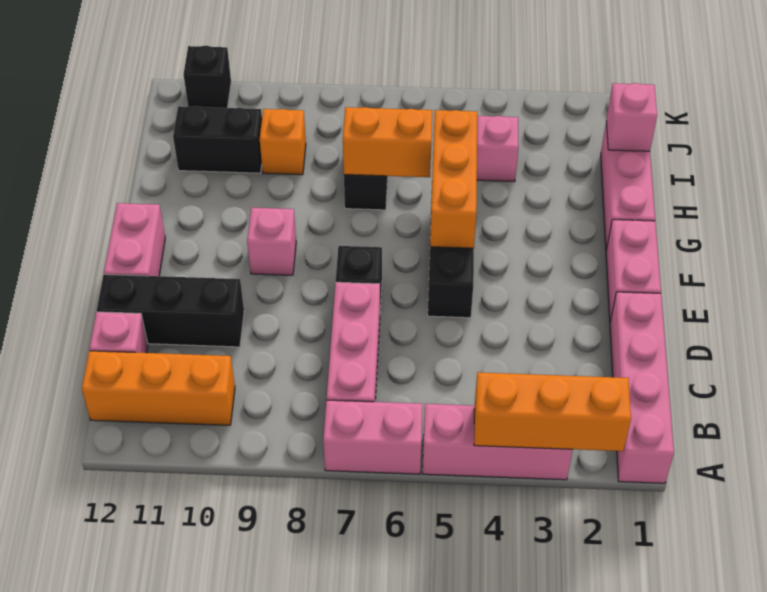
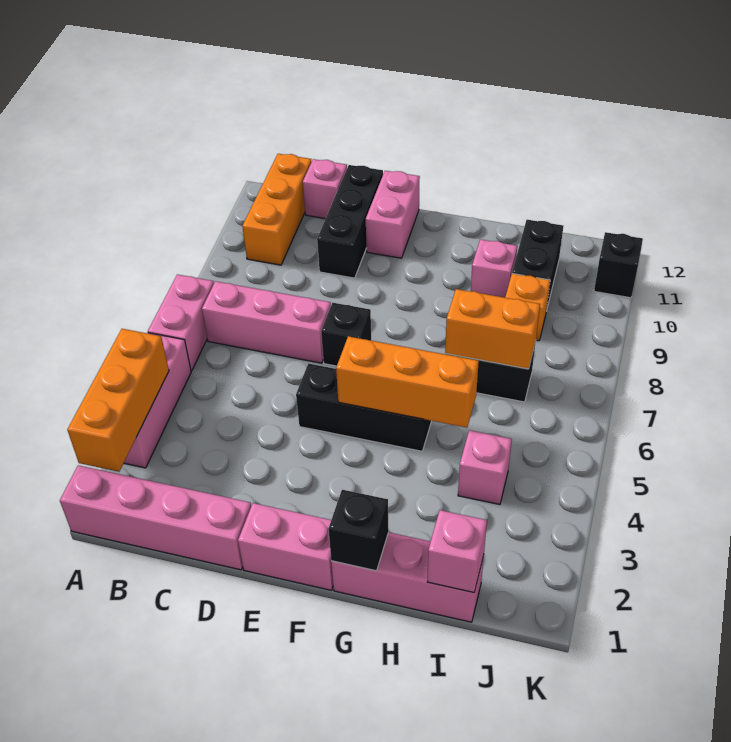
pink 1x2 brick [104,203,165,276] -> pink 1x2 brick turned to [366,171,420,258]
pink 1x1 brick [247,208,296,275] -> pink 1x1 brick moved to [471,239,517,298]
none -> black 1x1 brick [329,490,389,571]
orange 1x2 brick [343,107,433,177] -> orange 1x2 brick turned to [445,289,540,369]

